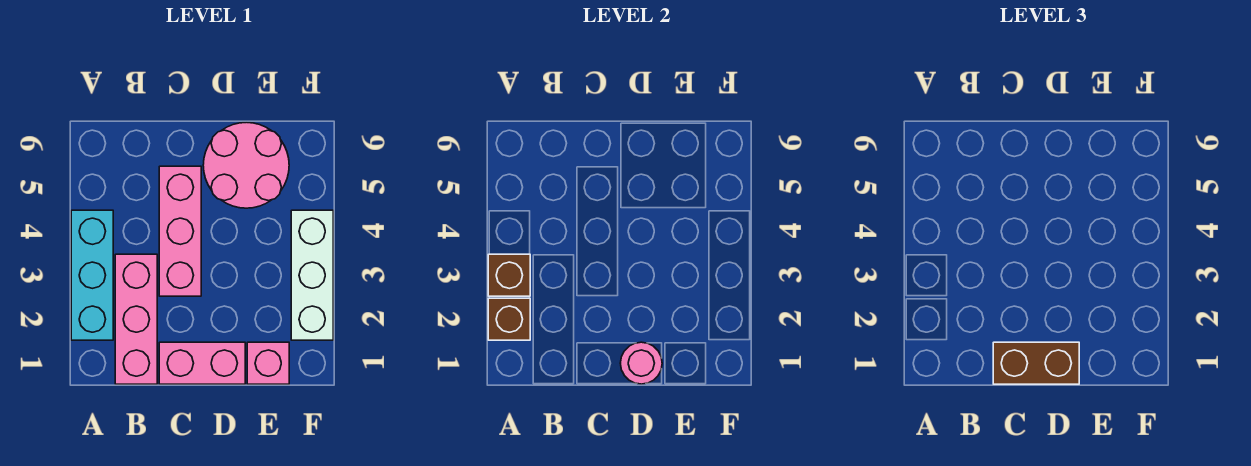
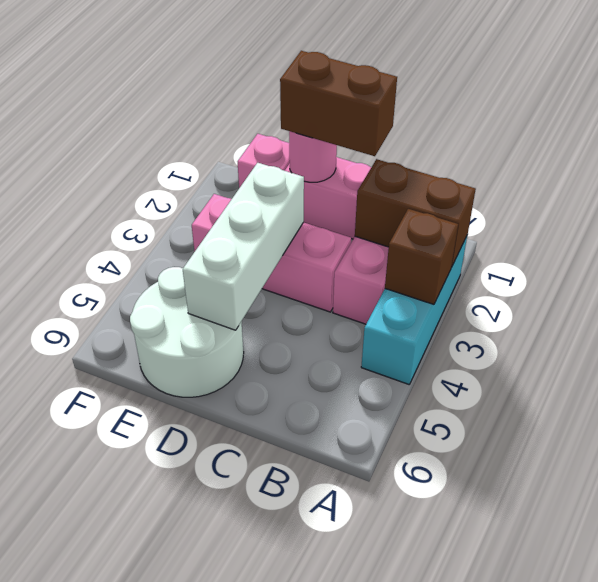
brown 1x1 brick [488,298,530,340] -> brown 1x2 brick [355,159,476,267]
pink 1x3 brick [159,166,201,296] -> pink 1x3 brick turned to [192,194,351,312]
pink 2x2 round brick [203,122,289,208] -> white 2x2 round brick [130,267,244,397]
white 1x3 brick [291,210,333,340] -> white 1x3 brick moved to [183,163,304,330]

